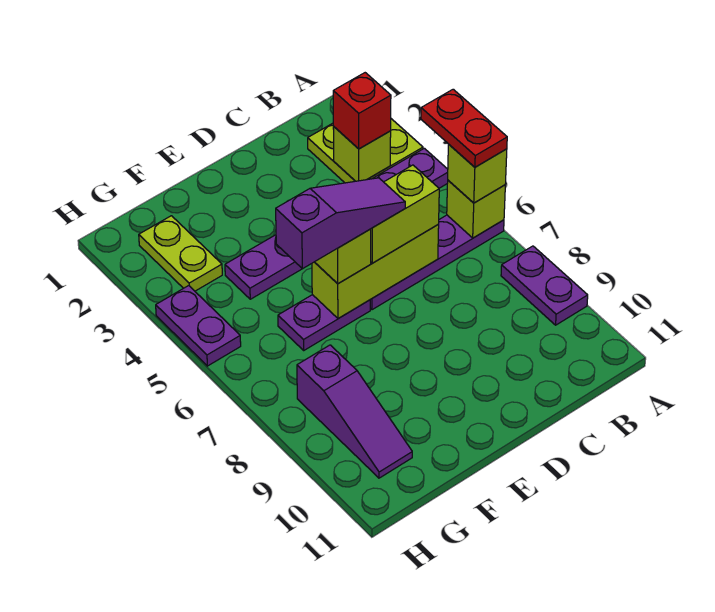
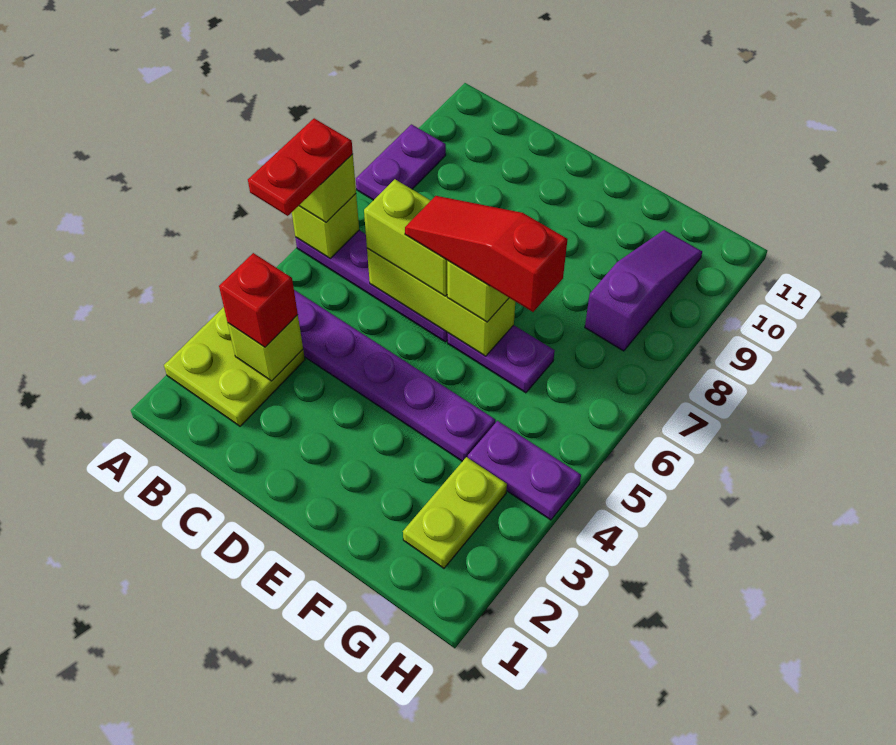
purple 1x3 slope [276,178,405,269] -> red 1x3 slope [405,196,568,312]
purple 1x2 plate [156,286,241,366] -> purple 1x2 plate turned to [468,421,581,520]

